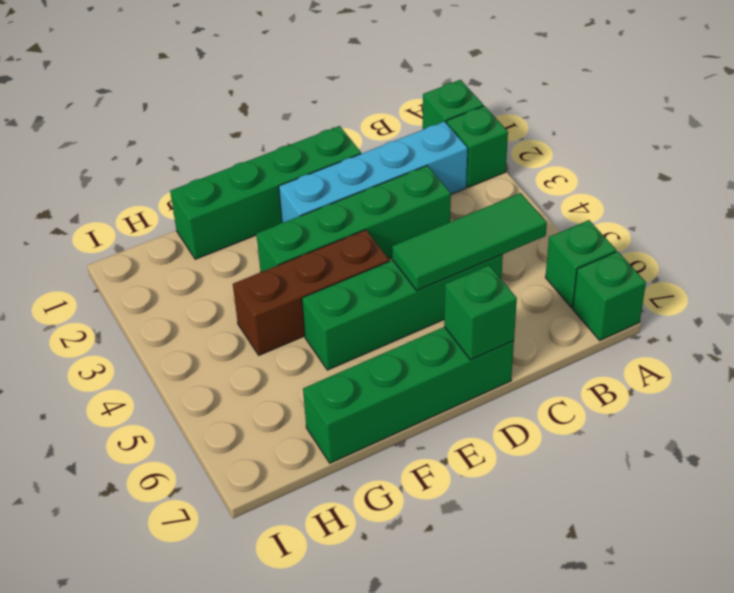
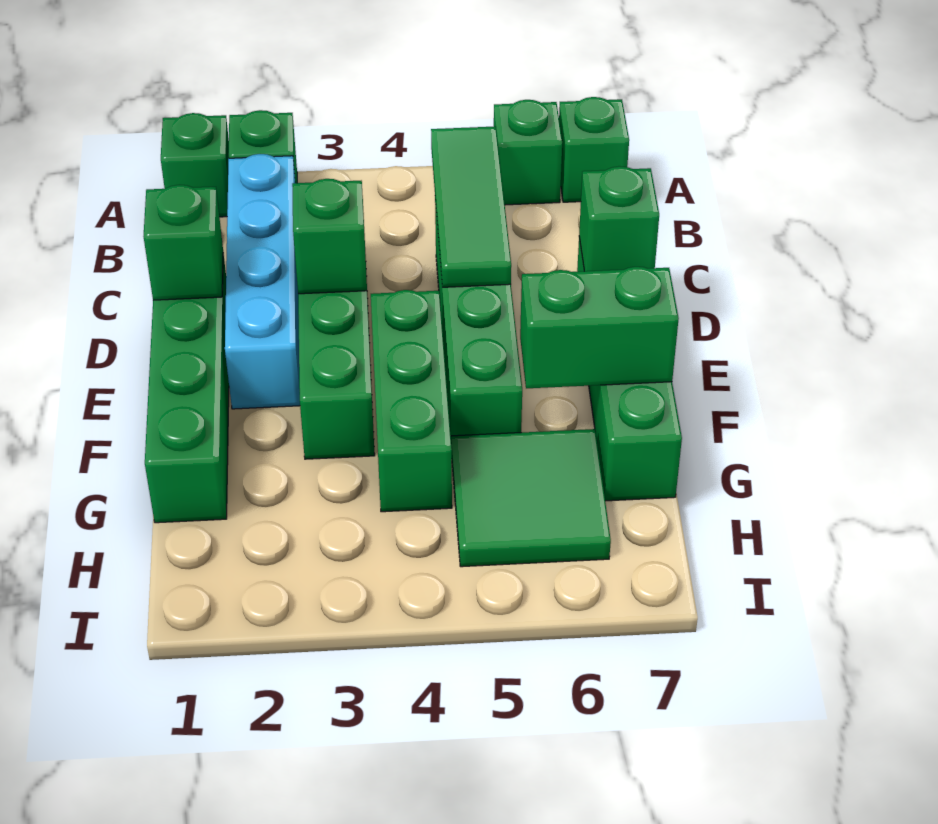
none -> green 1x1 brick [143,185,223,300]
none -> green 1x1 brick [292,179,367,294]
brown 1x3 brick [233,230,389,355] -> green 1x3 brick [371,290,452,512]
none -> green 1x2 brick [520,267,679,388]
none -> green 2x2 tile [451,429,611,567]

